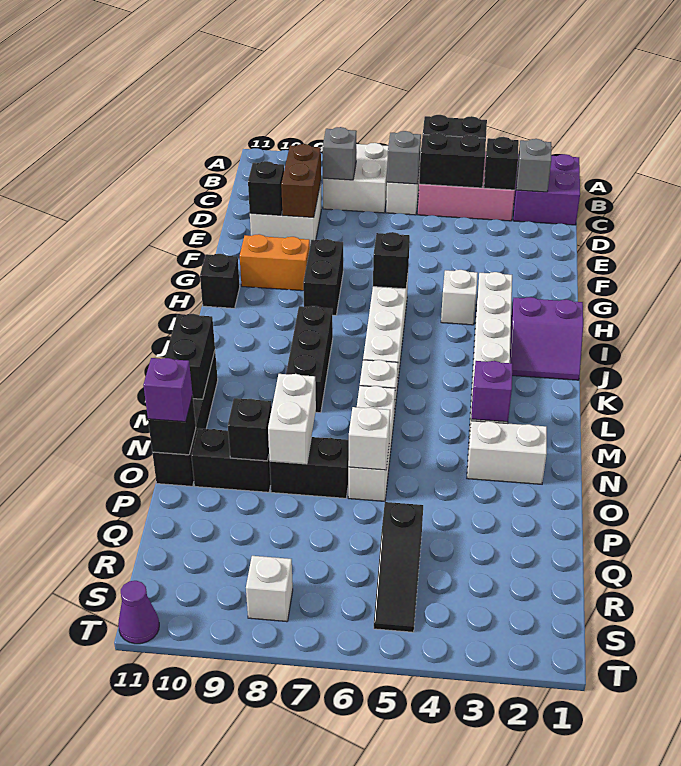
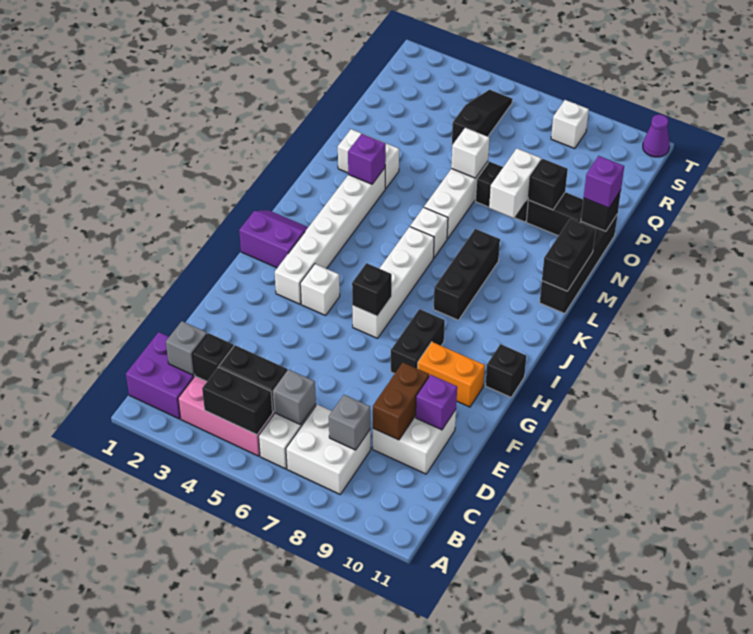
black 1x1 brick [248,161,284,215] -> purple 1x1 brick [416,375,457,430]

